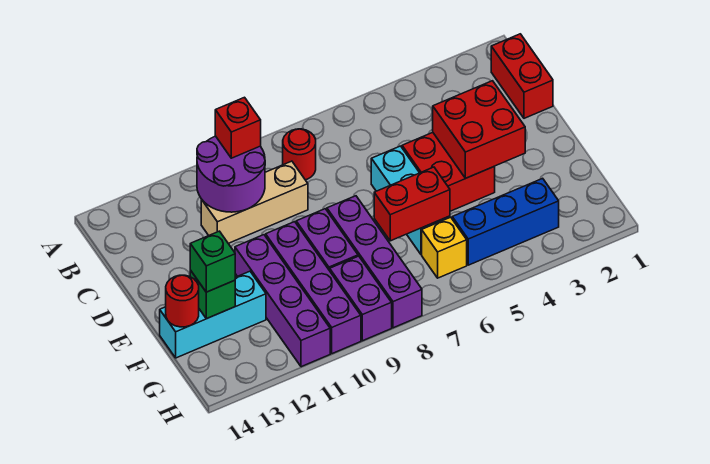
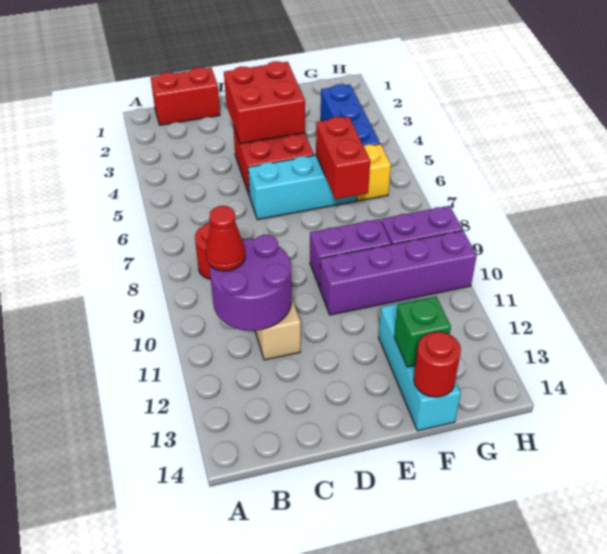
red 1x1 brick [215,97,261,158] -> red 1x1 cone [206,206,245,271]
purple 1x4 brick [327,196,422,328] -> none
purple 1x4 brick [235,235,330,367] -> none
green 1x1 brick [190,231,235,292] -> none

